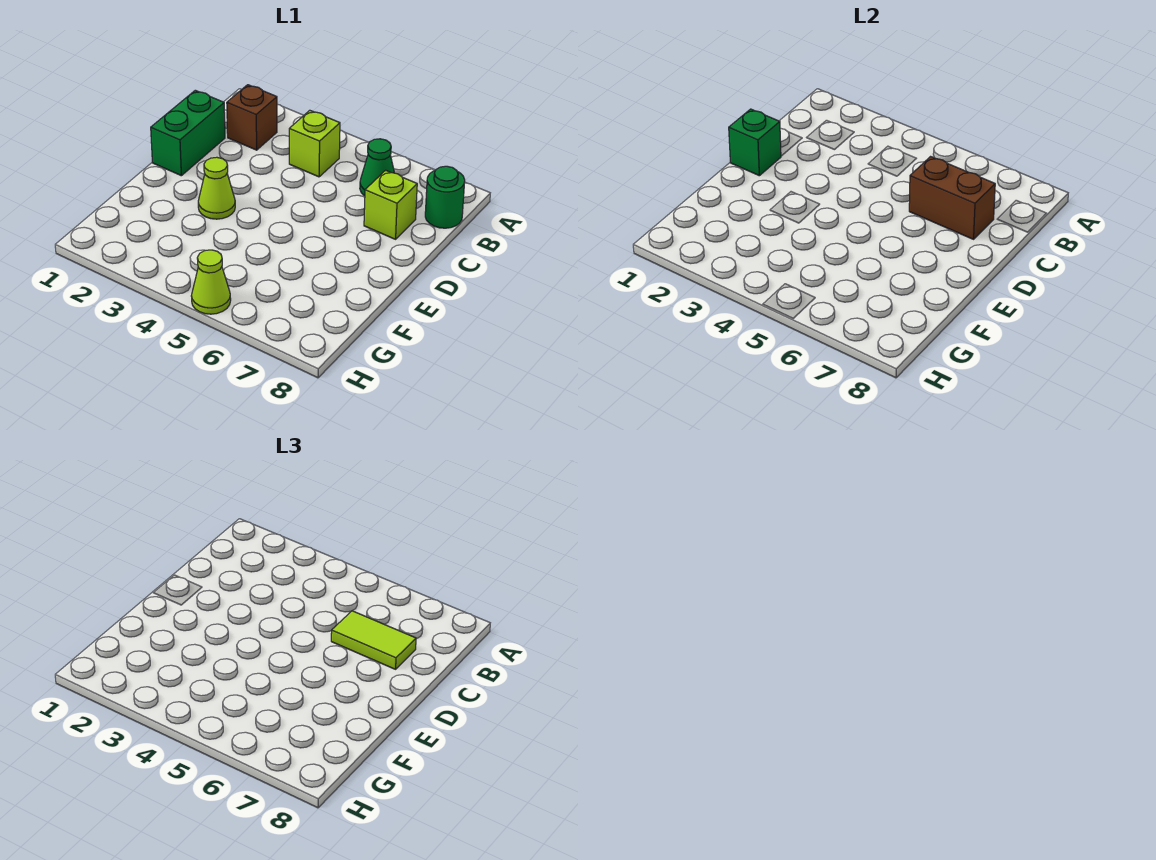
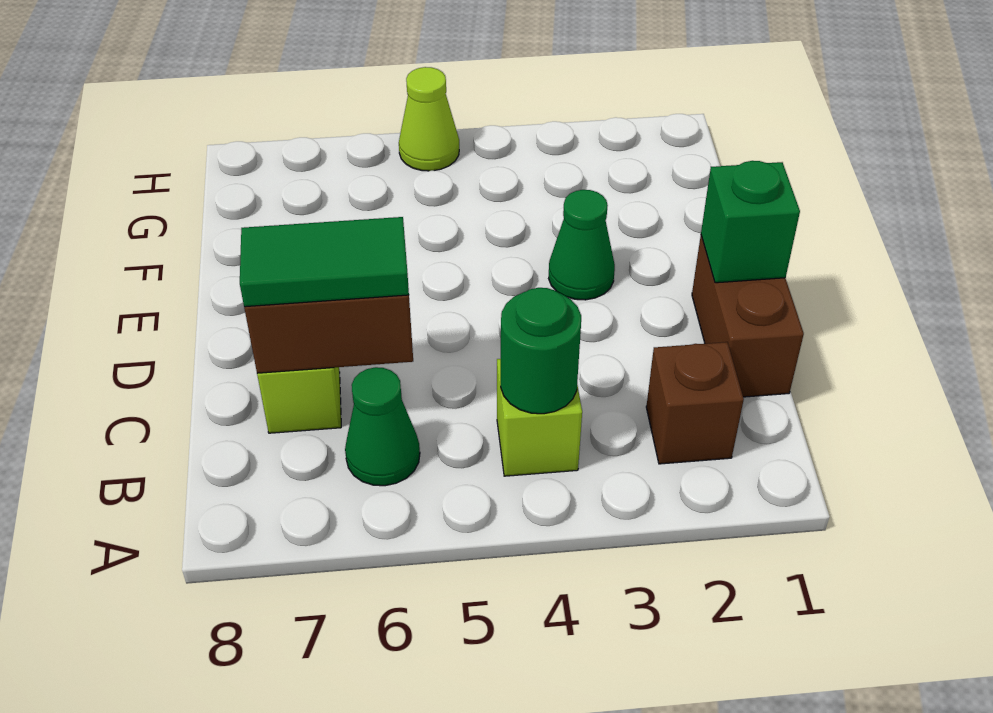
green 1x1 round brick [425,166,465,228] -> green 1x1 round brick moved to [501,288,581,414]
green 1x2 brick [151,90,225,176] -> brown 1x2 brick [692,236,804,397]
lime 1x2 tile [331,611,416,669] -> green 1x2 tile [240,217,409,307]
lime 1x1 cone [198,157,235,219] -> green 1x1 cone [549,190,615,300]

